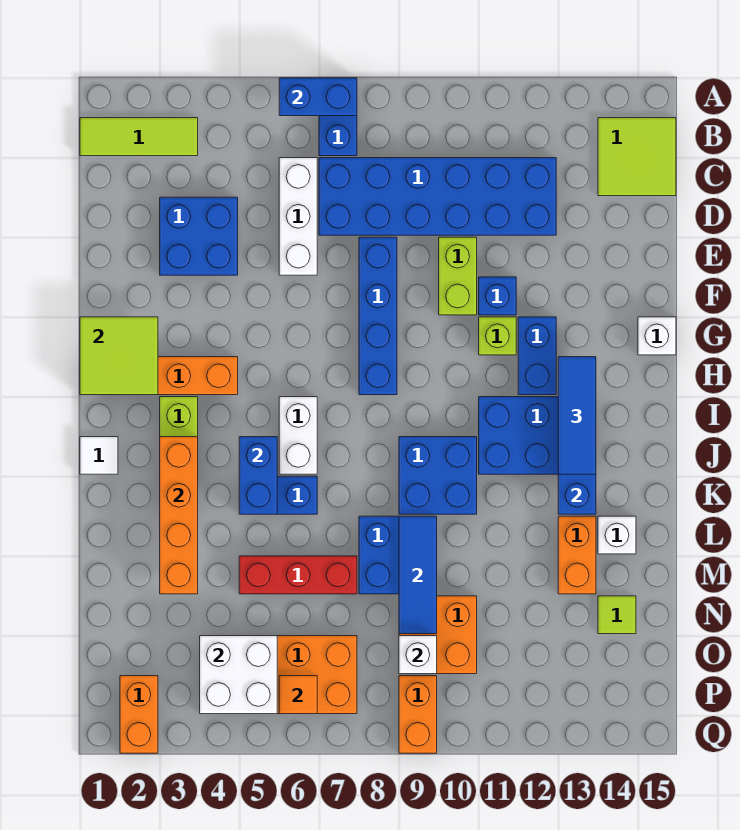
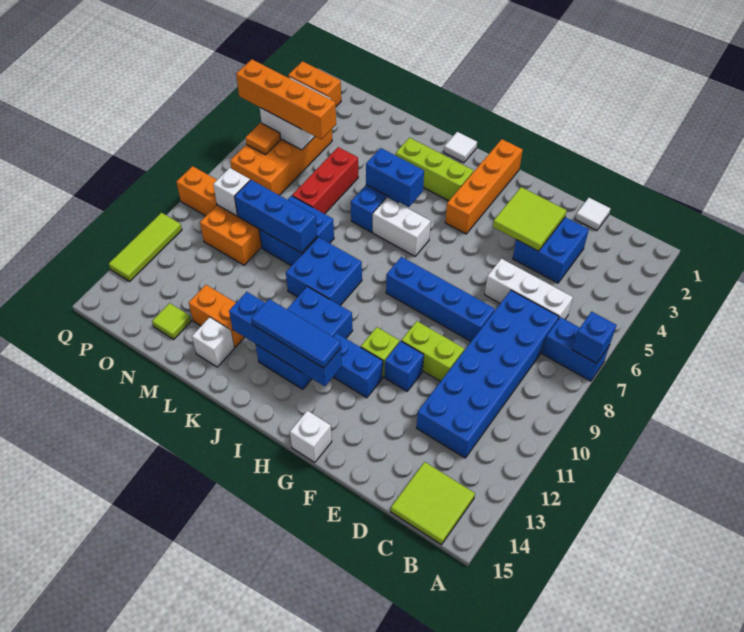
blue 1x2 brick [279,78,357,116] -> blue 1x1 brick [572,312,616,363]
lime 1x3 tile [80,118,198,156] -> lime 1x3 tile moved to [109,213,182,281]
none -> white 1x1 tile [575,198,611,231]
lime 2x2 tile [80,317,158,395] -> lime 2x2 tile moved to [493,187,567,251]
orange 1x4 brick [160,437,198,594] -> orange 1x4 brick moved to [236,59,336,139]
blue 1x3 tile [399,516,437,634] -> blue 1x3 brick [235,180,317,253]

